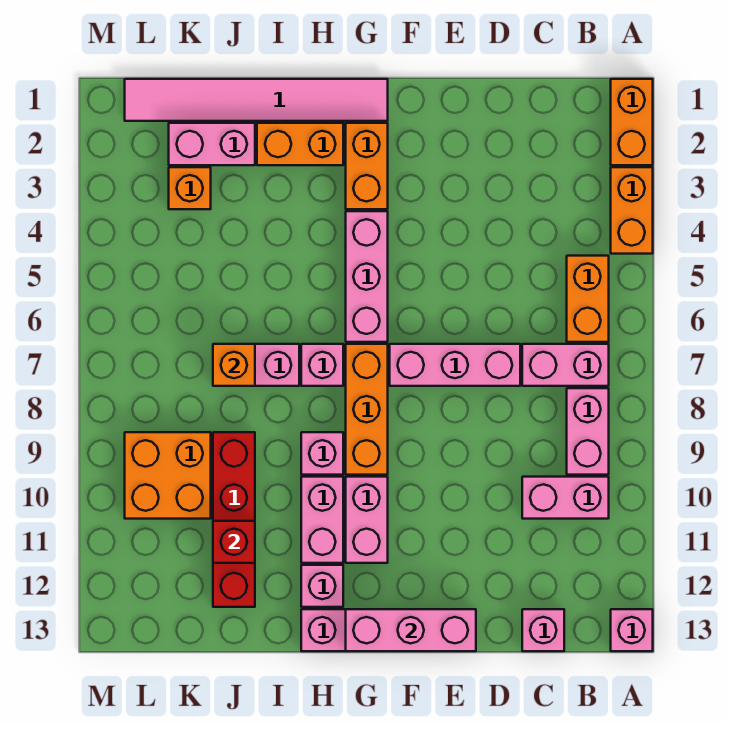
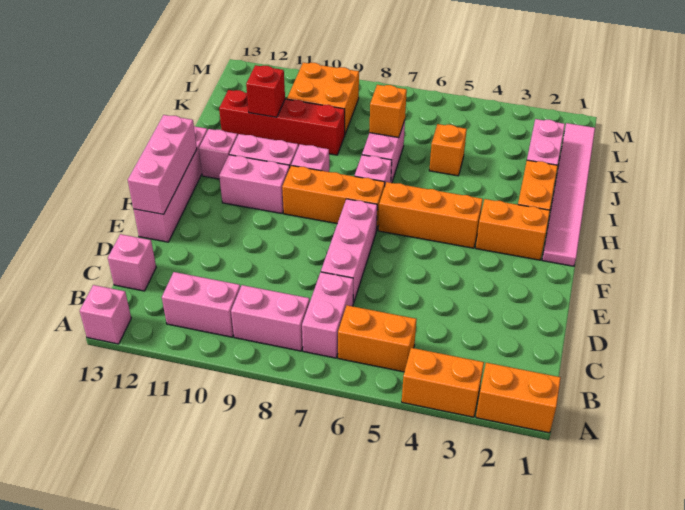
pink 1x2 brick [522,477,609,519] -> pink 1x2 brick turned to [162,272,240,337]
pink 1x3 brick [346,211,388,342] -> orange 1x3 brick [378,182,483,248]
orange 1x1 brick [169,167,211,209] -> orange 1x1 brick moved to [429,124,467,176]

